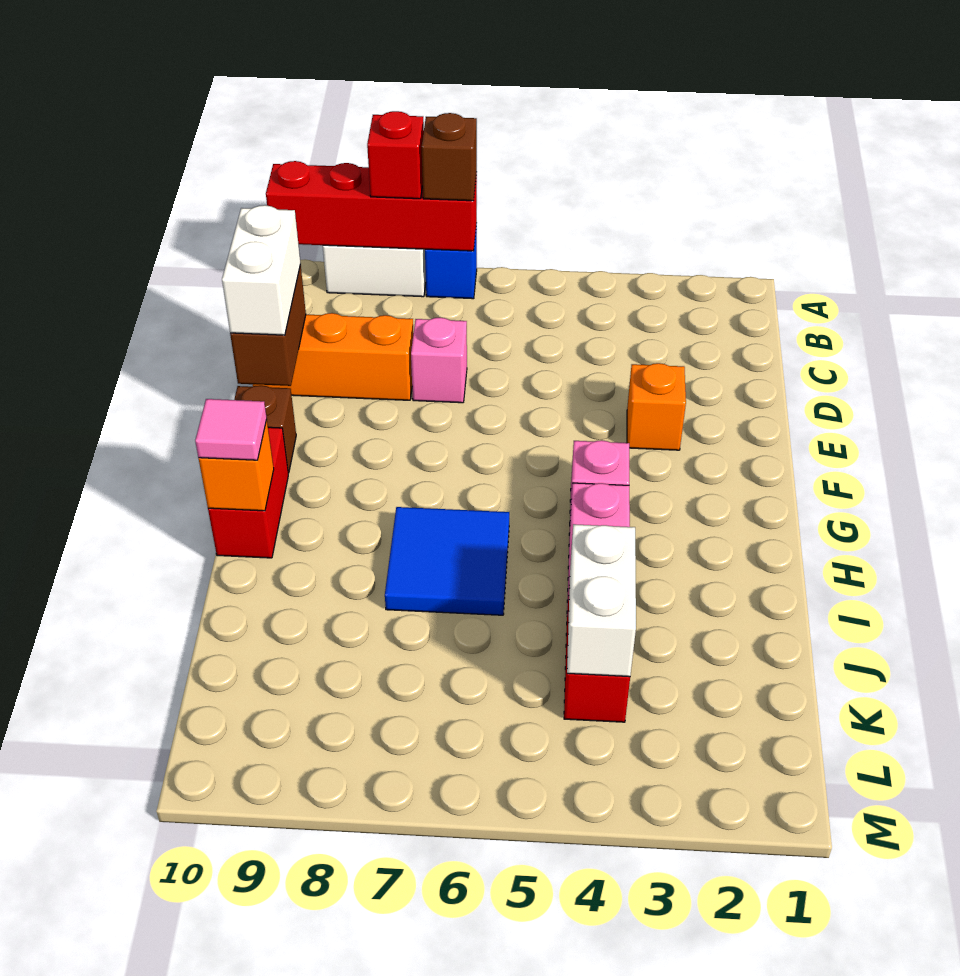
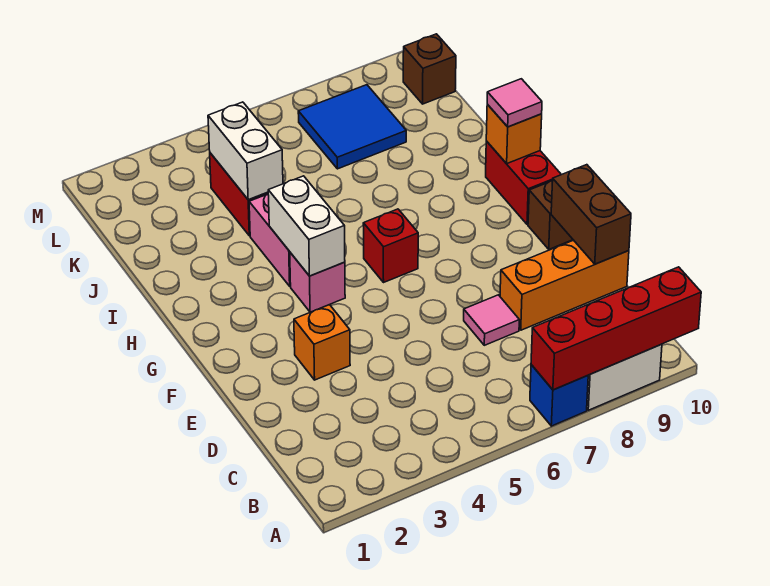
brown 1x1 brick [422,113,477,201] -> brown 1x1 brick moved to [403,34,456,104]
red 1x1 brick [367,111,424,199] -> red 1x1 brick moved to [363,209,418,282]
pink 1x1 brick [411,318,467,403] -> pink 1x1 tile [464,295,519,345]
white 1x2 brick [222,205,301,335] -> white 1x2 brick moved to [268,176,345,276]
blue 2x2 tile [385,507,509,615] -> blue 2x2 tile moved to [298,85,406,169]

